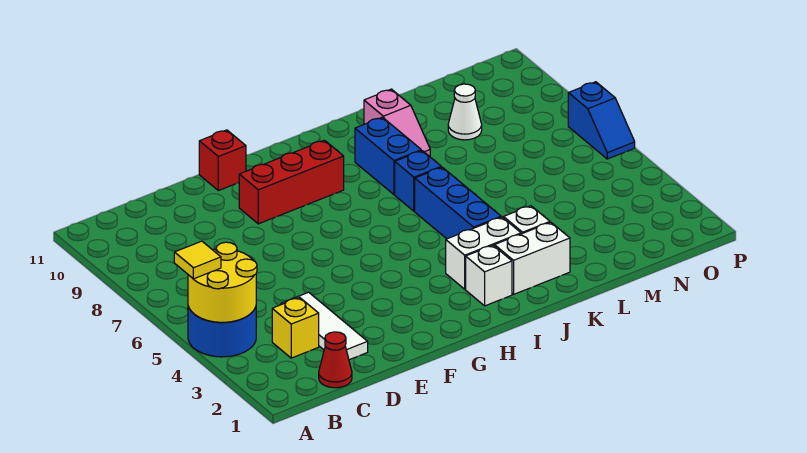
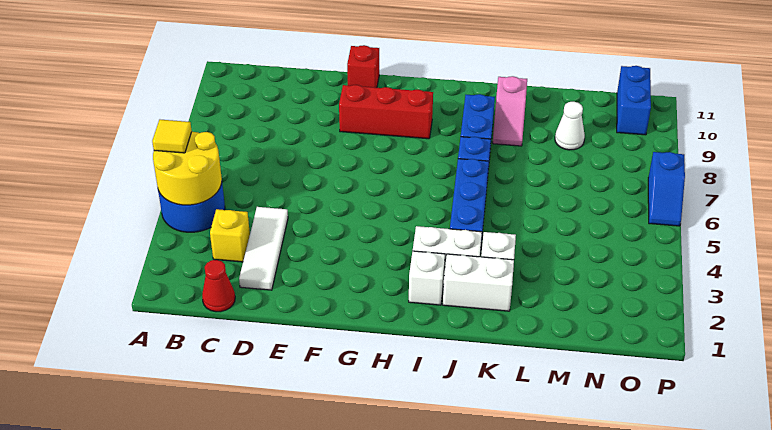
none -> blue 1x2 brick [617,66,651,135]

